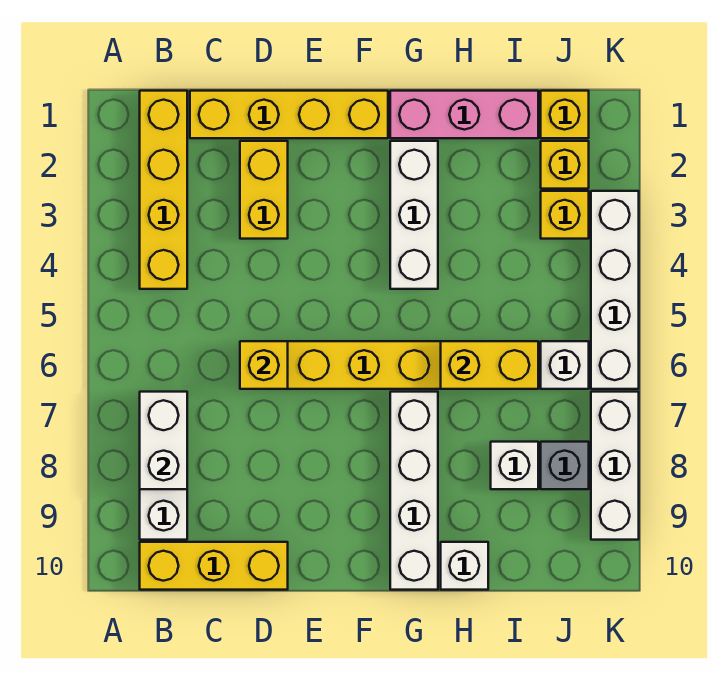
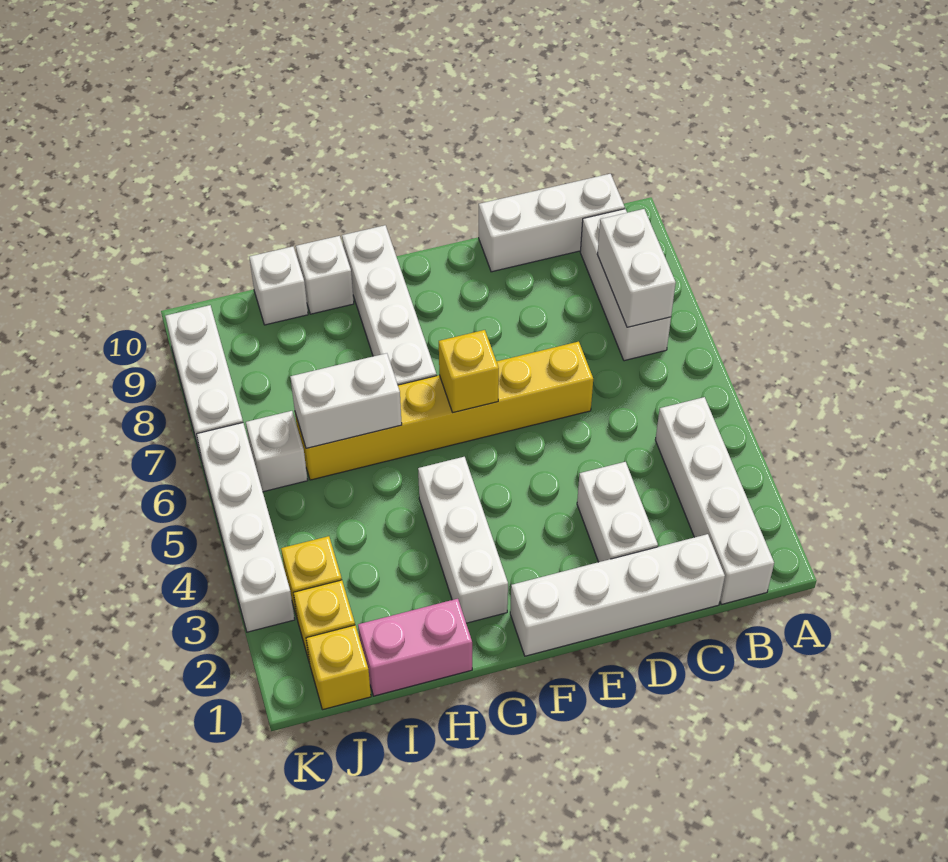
yellow 1x4 brick [140,91,187,289] -> white 1x4 brick [655,397,774,604]
yellow 1x3 brick [140,542,288,590] -> white 1x3 brick [479,174,625,272]
yellow 1x4 brick [190,91,388,138] -> white 1x4 brick [510,534,725,656]
yellow 1x2 brick [240,141,288,239] -> white 1x2 brick [577,462,658,562]
yellow 1x1 brick [240,341,288,389] -> yellow 1x1 brick moved to [439,330,499,413]
pink 1x3 brick [390,91,538,138] -> pink 1x2 brick [358,599,472,696]
yellow 1x2 brick [441,341,538,389] -> white 1x2 brick [290,353,402,448]
white 1x1 brick [491,442,538,489] -> white 1x1 brick moved to [249,247,308,325]
grey 1x1 brick [541,442,589,489] -> none

